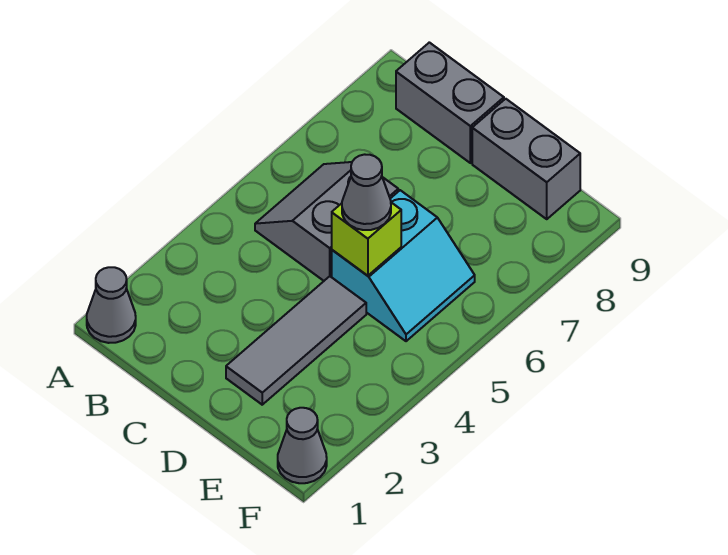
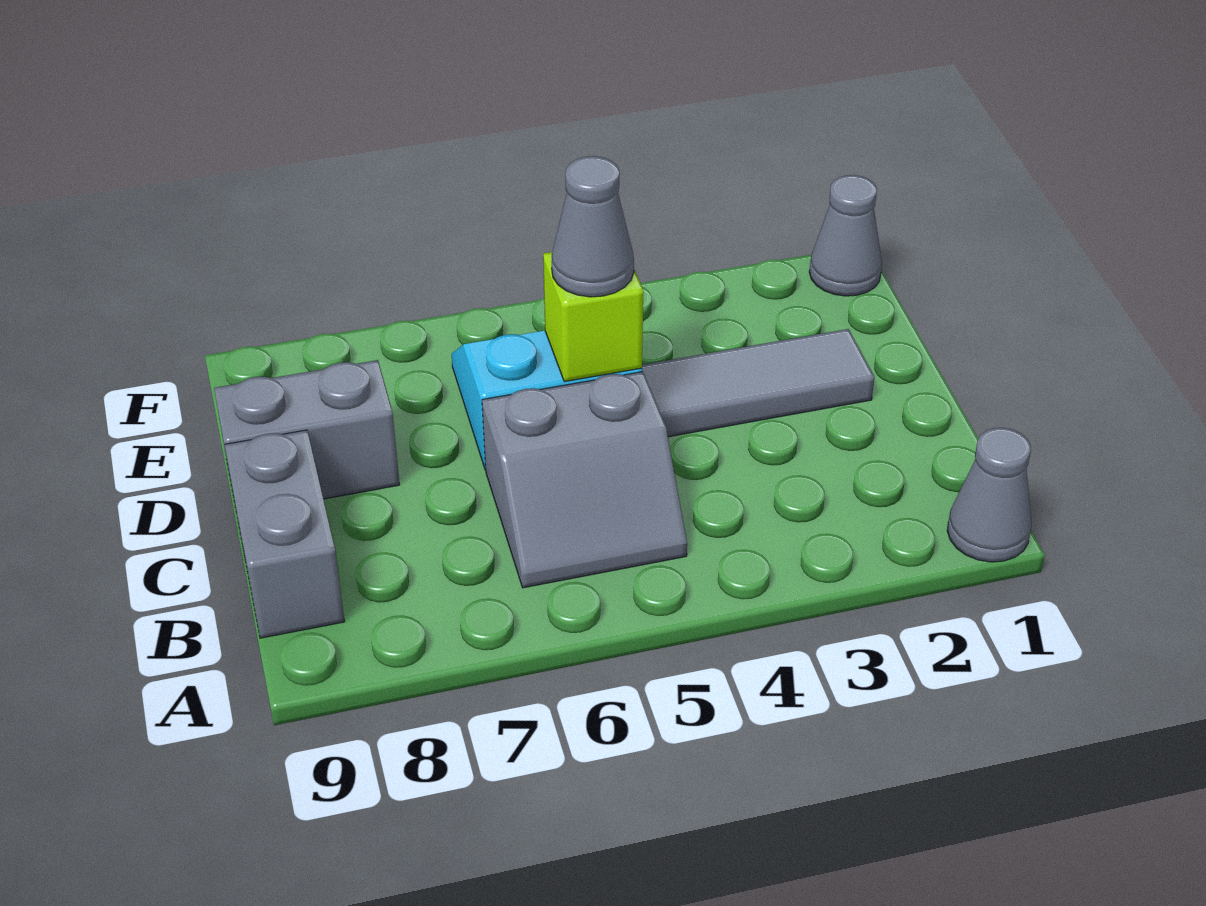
grey 1x2 brick [472,99,580,219] -> grey 1x2 brick turned to [214,360,400,499]

